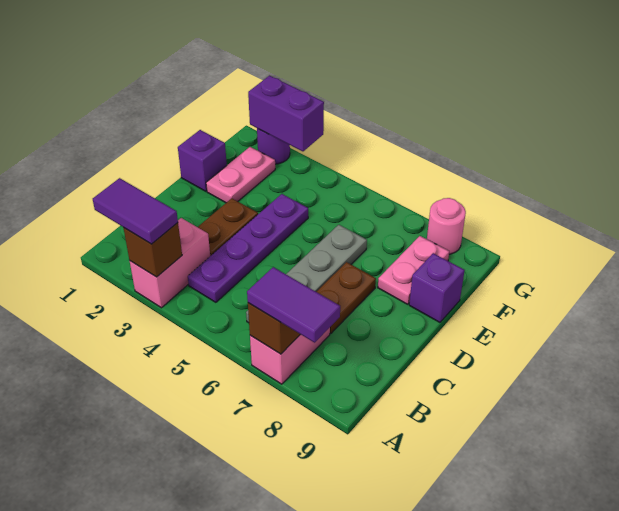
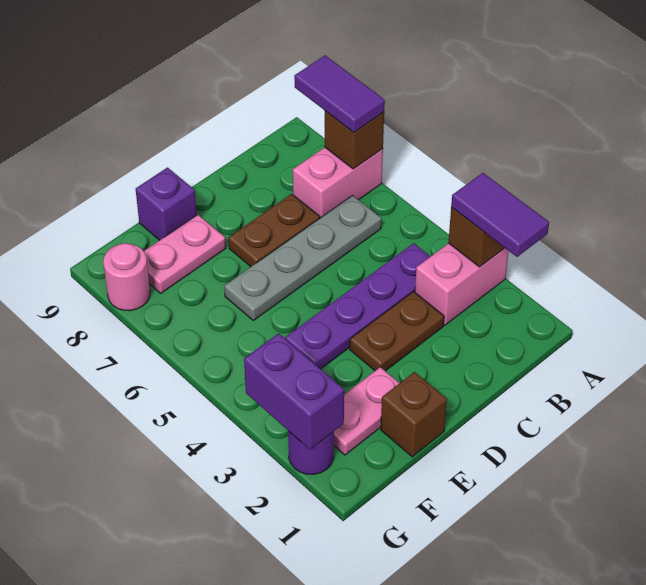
purple 1x1 brick [178,130,227,191] -> brown 1x1 brick [381,372,447,457]

